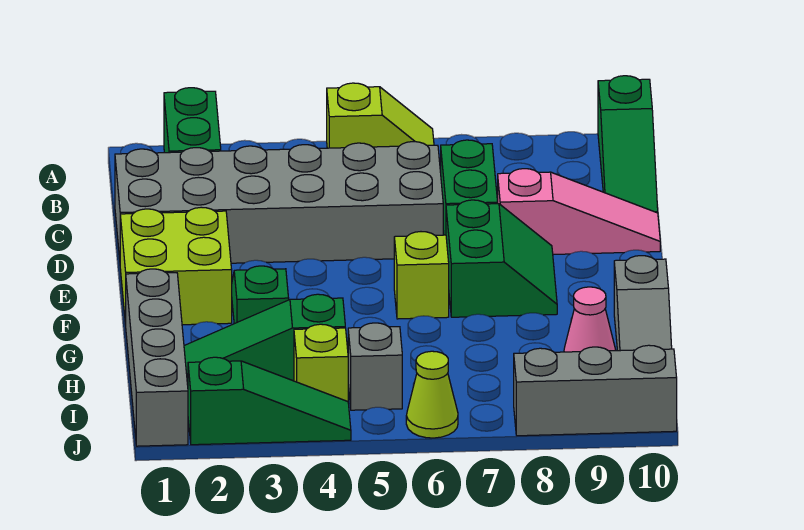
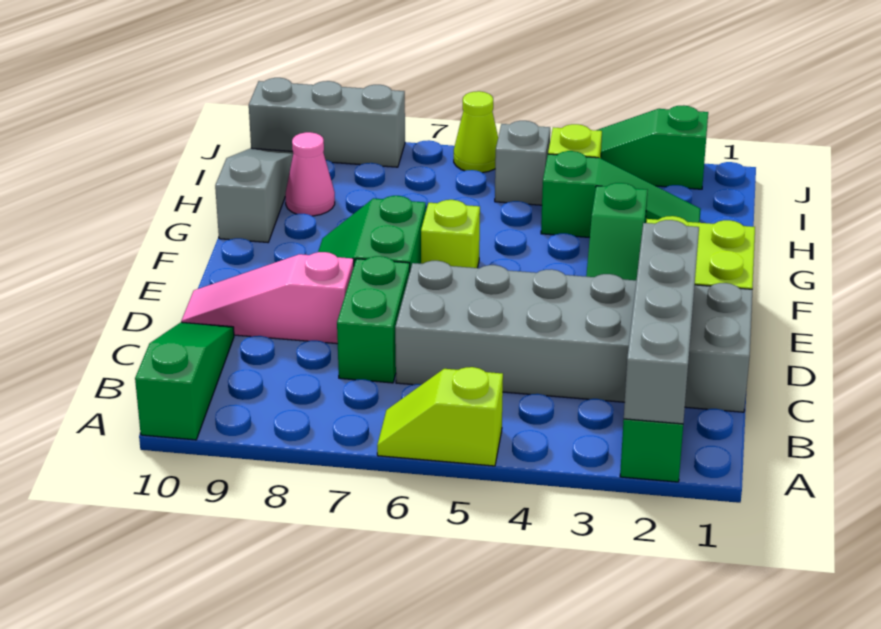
grey 1x4 brick [126,269,188,446] -> grey 1x4 brick moved to [624,220,699,424]

